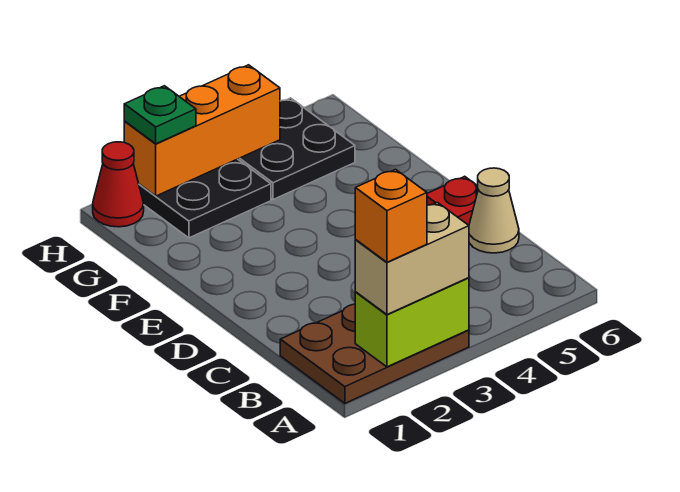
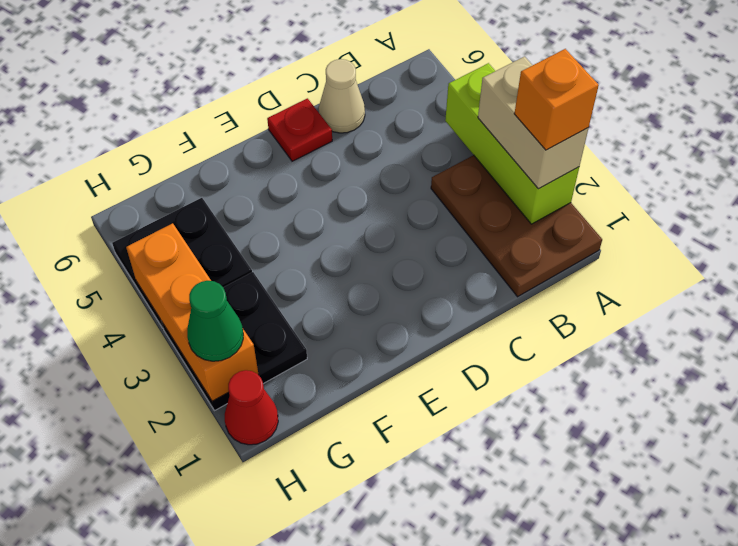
lime 1x2 brick [355,278,469,367] -> lime 1x3 brick [445,63,579,224]
green 1x1 plate [124,86,196,144] -> green 1x1 cone [187,281,243,361]

